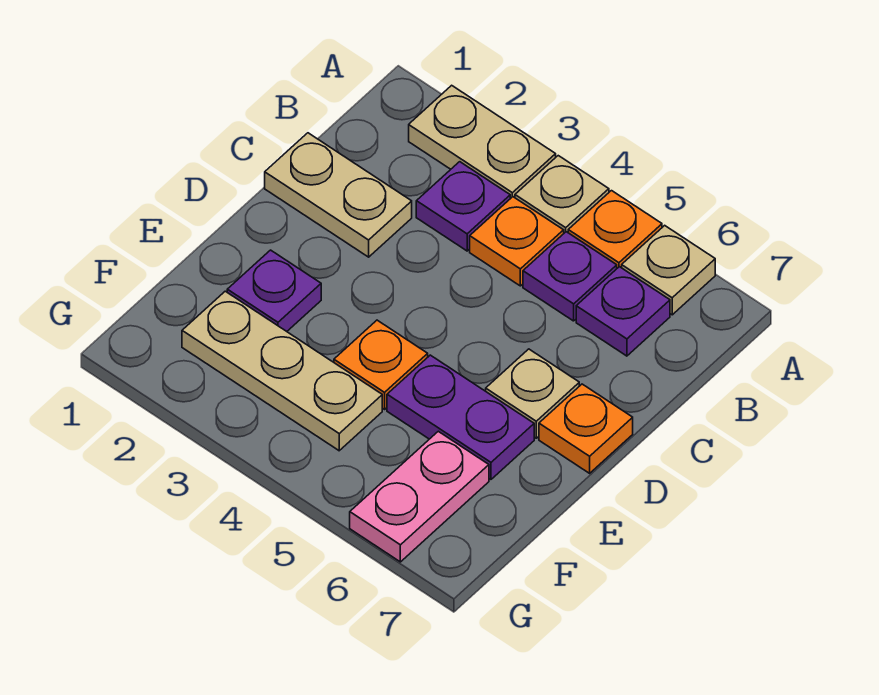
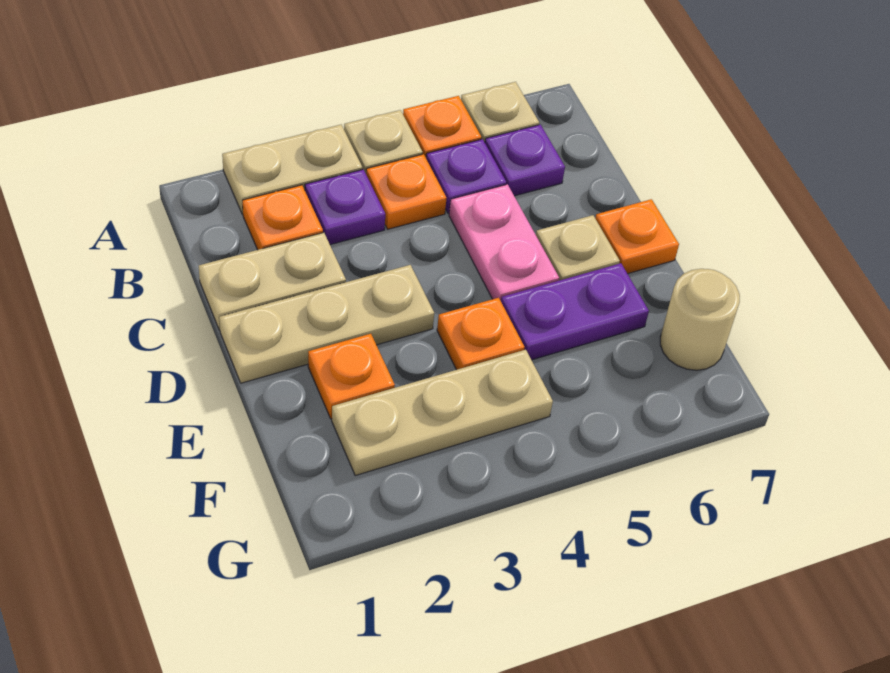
none -> orange 1x1 plate [243,185,323,250]
none -> tan 1x3 plate [219,265,434,383]
purple 1x1 plate [227,250,321,331] -> orange 1x1 plate [308,334,395,419]
pink 1x2 plate [350,431,489,562] -> pink 1x2 plate moved to [449,184,559,301]
none -> tan 1x1 round brick [660,269,740,370]

